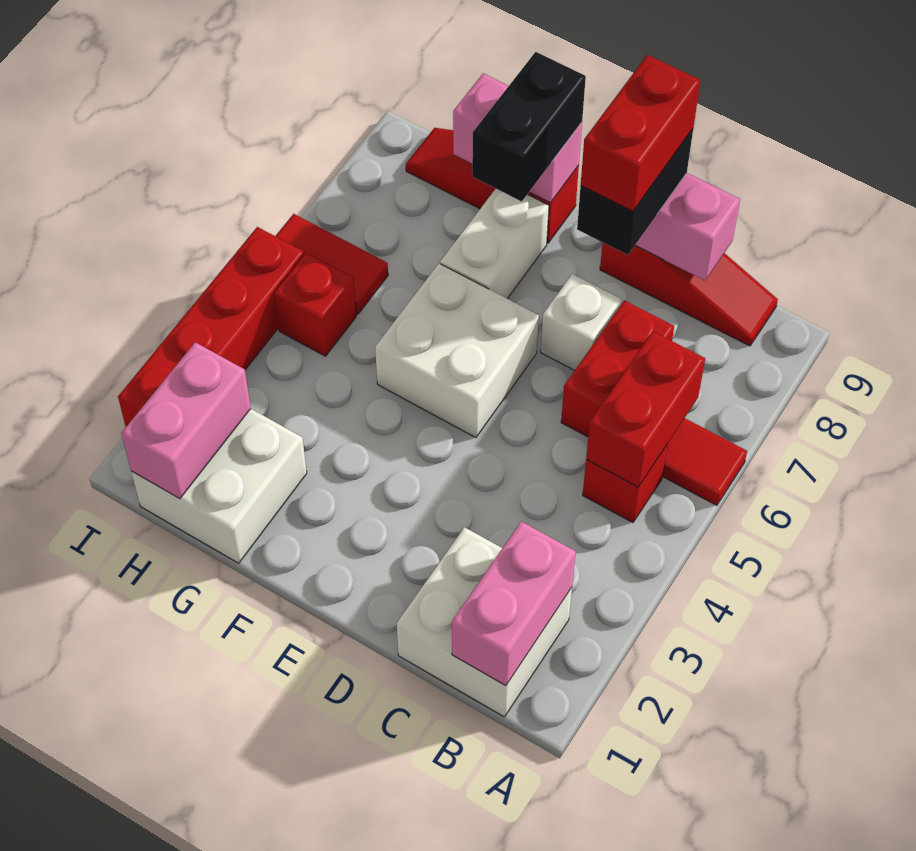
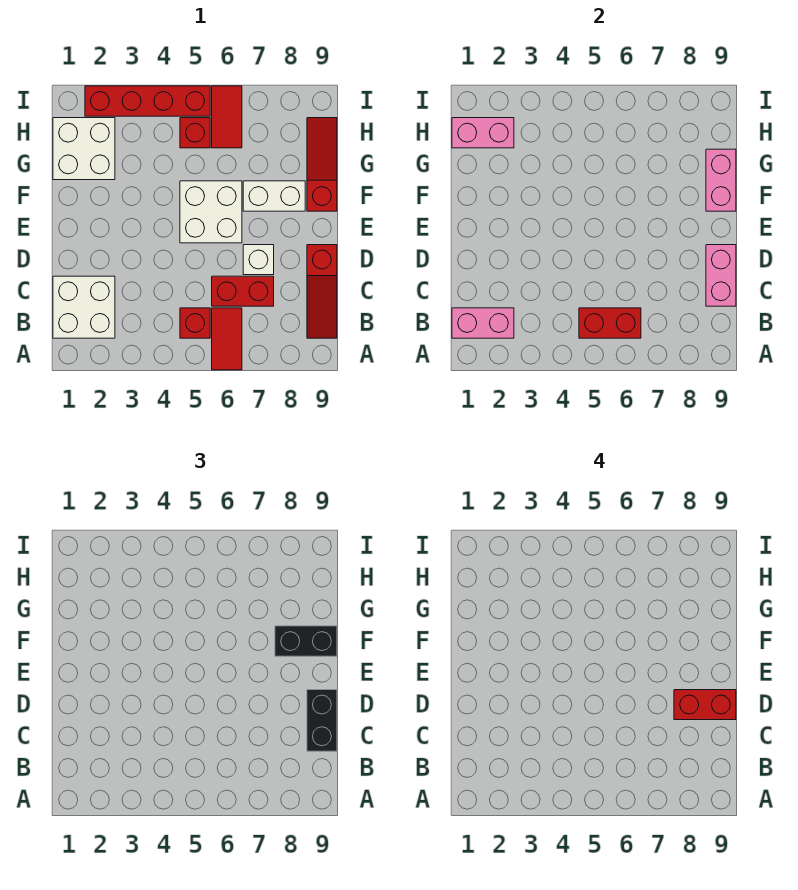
black 1x2 brick [577,129,693,255] -> black 1x2 brick turned to [307,690,337,751]

